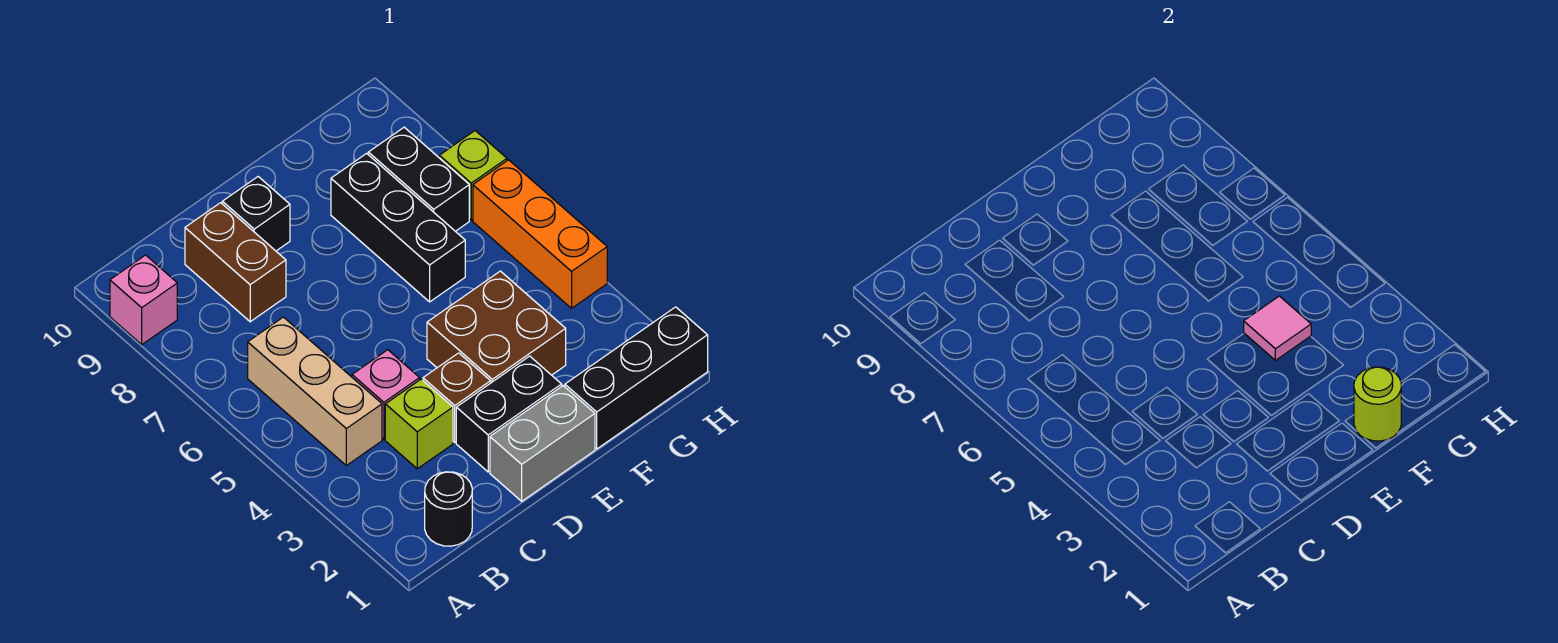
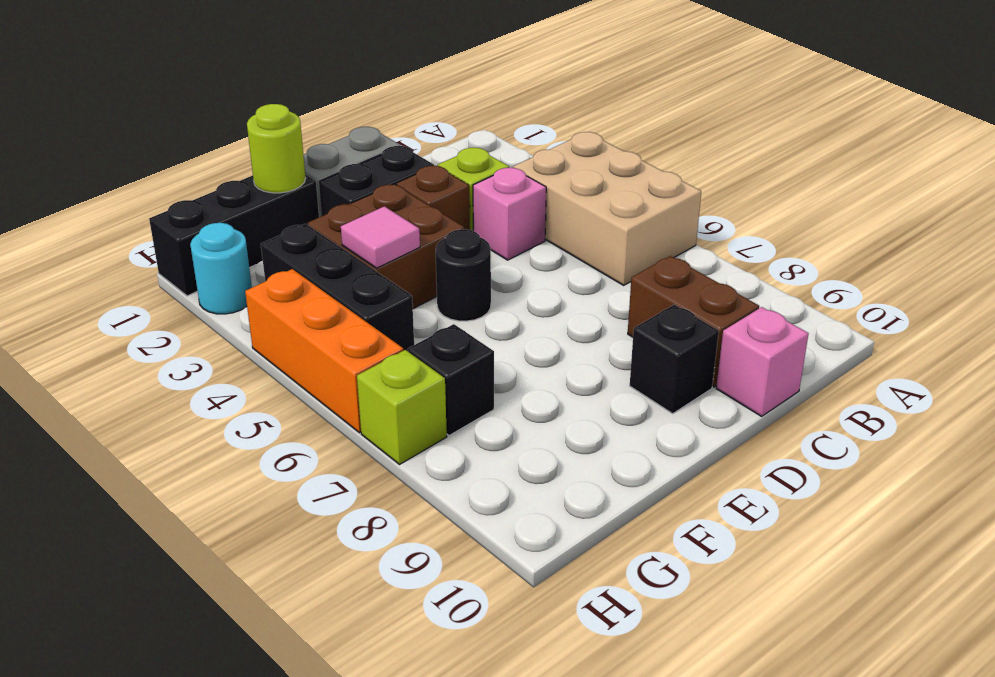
pink 1x1 brick [110,255,177,344] -> pink 1x1 brick moved to [716,307,809,416]
black 1x1 round brick [425,472,472,546] -> black 1x1 round brick moved to [436,229,491,321]
tan 1x3 brick [248,317,382,465] -> tan 2x3 brick [513,132,701,285]
black 1x3 brick [331,153,465,302] -> black 1x3 brick moved to [261,224,414,351]
black 1x2 brick [368,127,469,231] -> black 1x1 brick [408,324,494,436]
none -> cyan 1x1 round brick [190,223,252,314]

